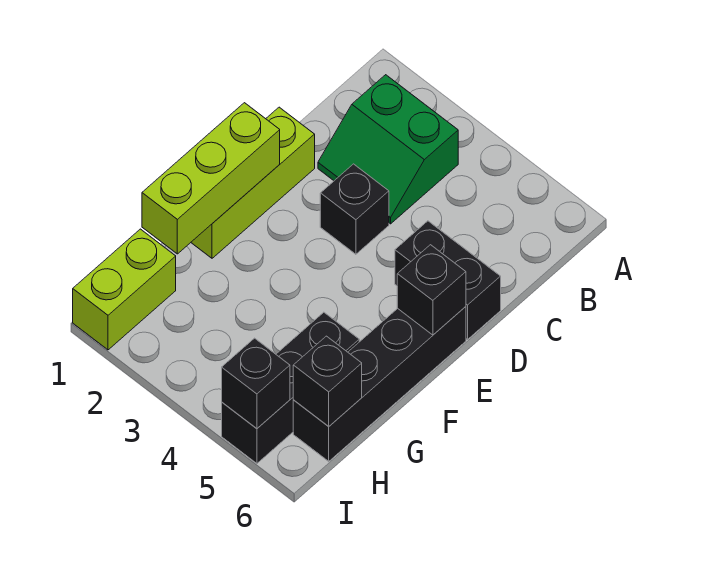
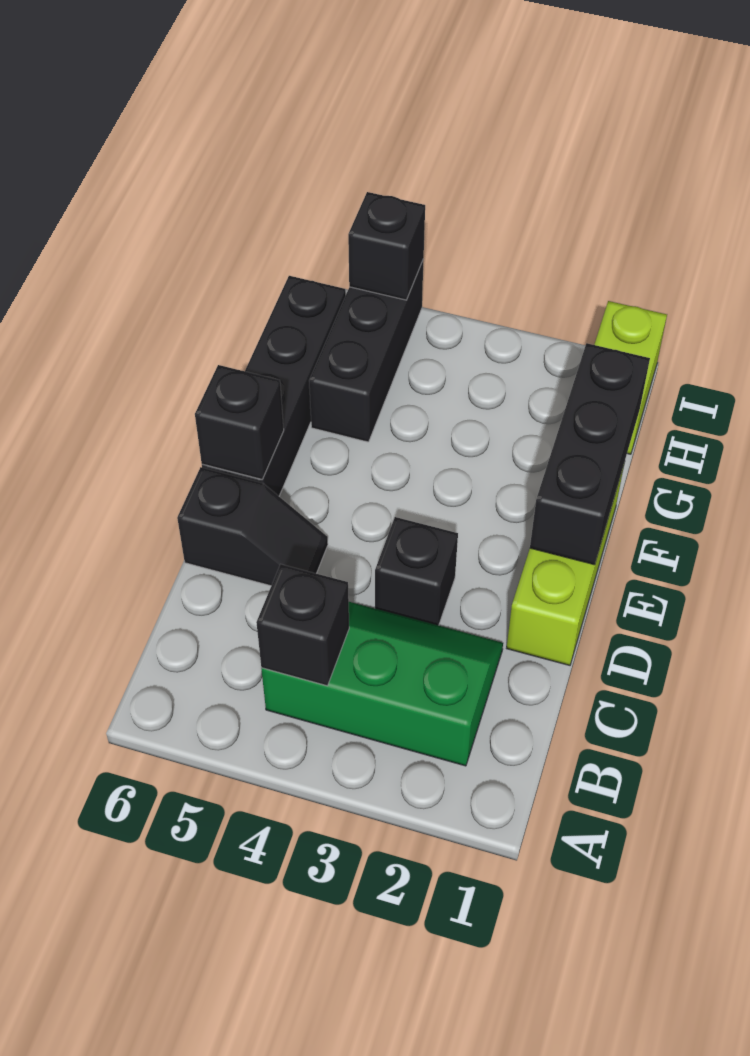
green 2x2 slope [318,75,458,224] -> green 2x3 slope [261,602,503,766]
black 1x2 brick [395,221,501,340] -> black 1x2 slope [177,467,328,586]
lime 1x3 brick [142,103,280,254] -> black 1x3 brick [530,343,650,565]
black 1x1 brick [293,336,362,426] -> black 1x1 brick moved to [256,564,349,686]

